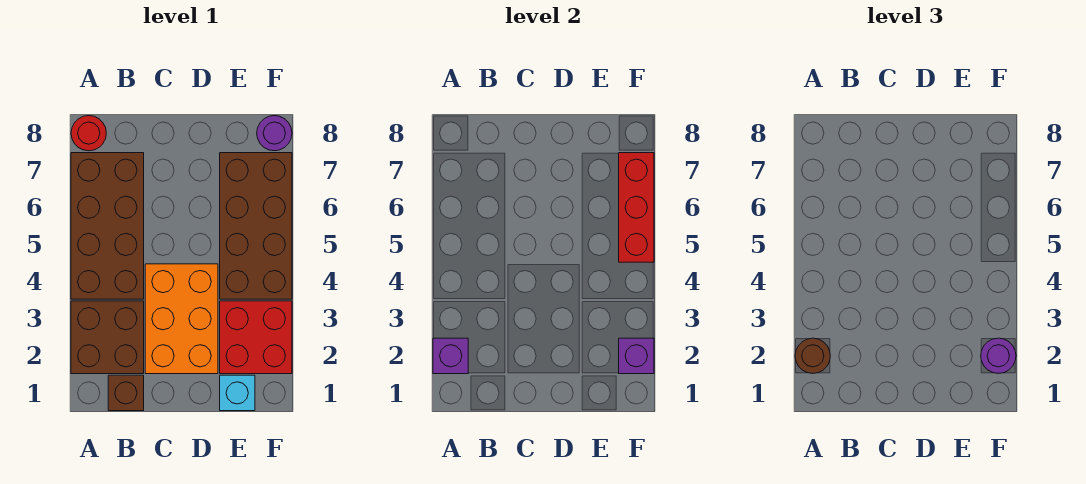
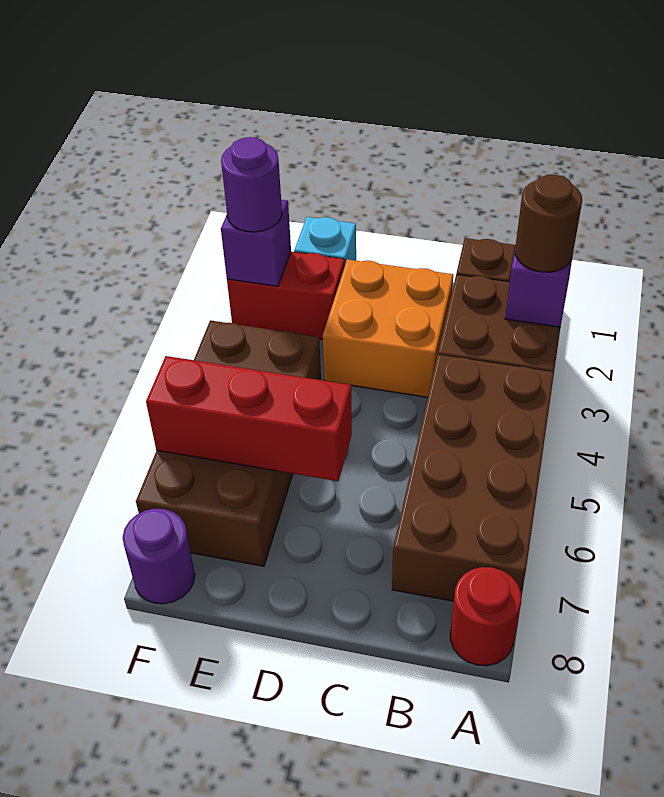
orange 2x3 brick [145,264,218,374] -> orange 2x2 brick [323,259,453,397]
red 2x2 brick [220,301,292,374] -> red 1x2 brick [227,252,345,339]
red 1x3 brick [619,153,654,262] -> red 1x3 brick turned to [146,356,352,481]

